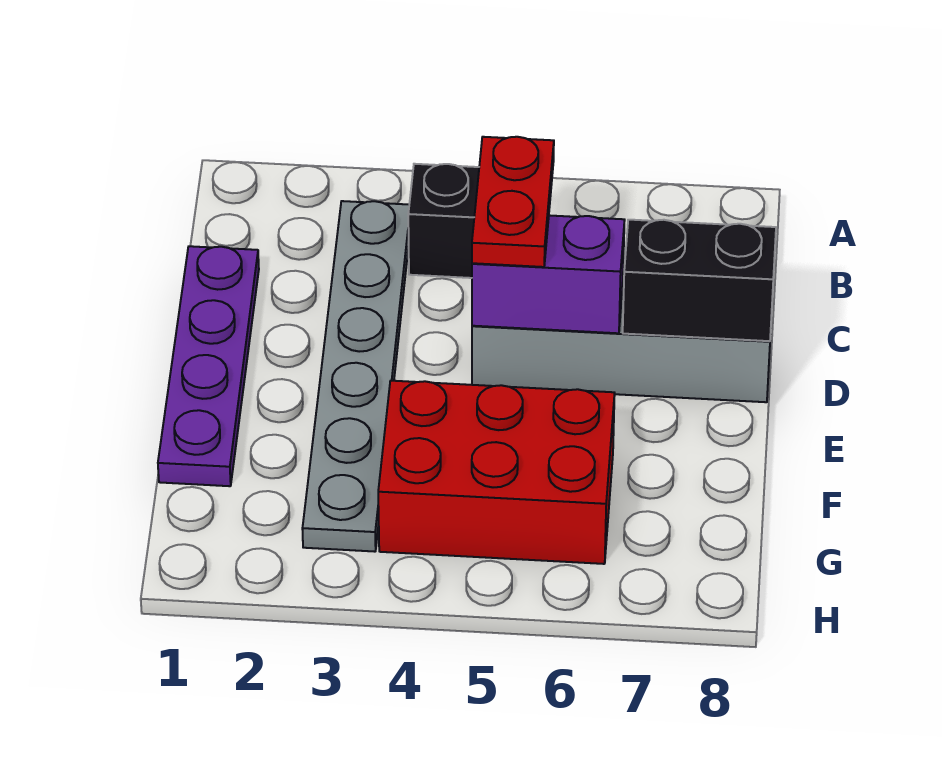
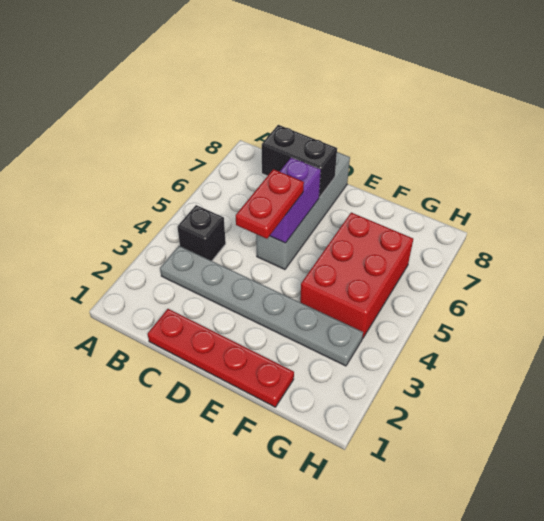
purple 1x4 plate [158,246,259,486] -> red 1x4 plate [148,309,294,407]
red 1x2 plate [472,137,554,267] -> red 1x2 plate turned to [236,169,304,239]
black 1x2 brick [623,220,776,341] -> black 1x2 brick turned to [262,125,337,197]

